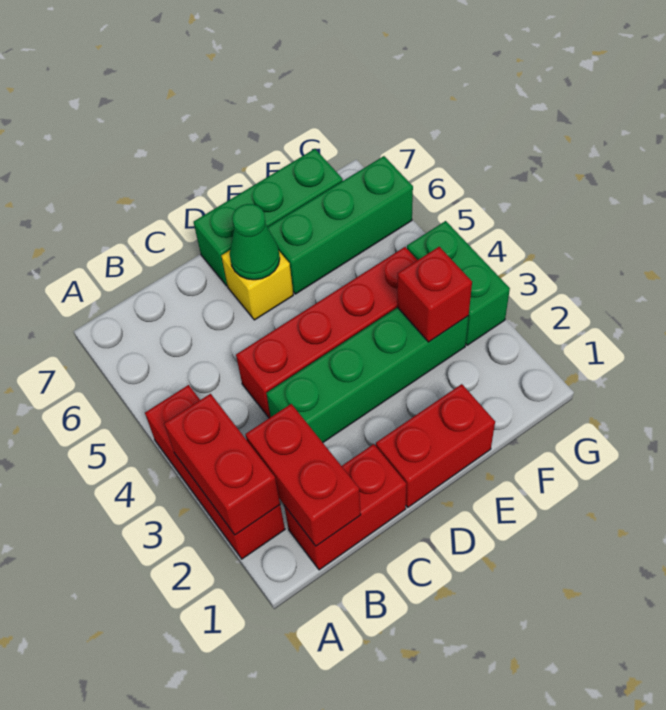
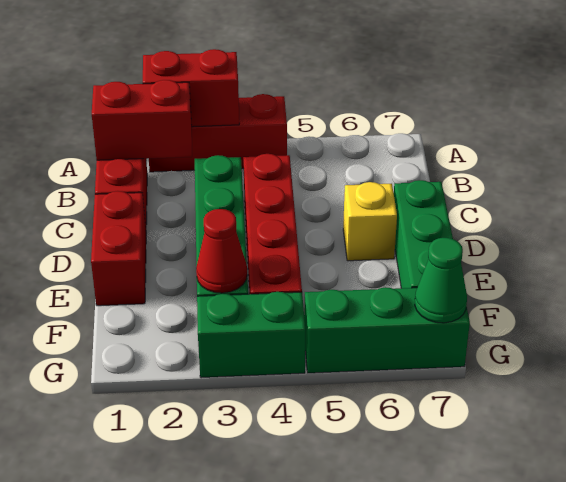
green 1x1 cone [230,204,280,280] -> green 1x1 cone moved to [415,238,467,323]
green 1x3 brick [268,156,413,294] -> green 1x3 brick turned to [304,287,470,373]
red 1x1 brick [397,247,472,342] -> red 1x1 cone [196,209,247,293]

